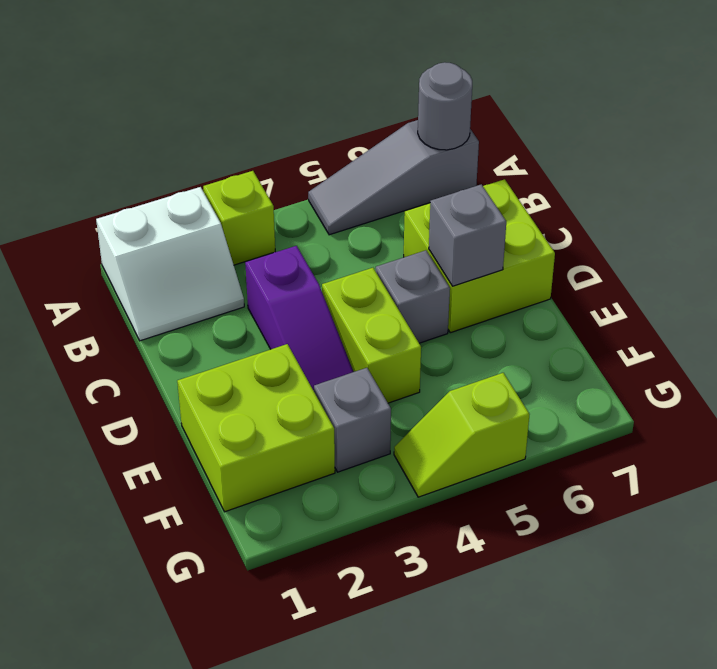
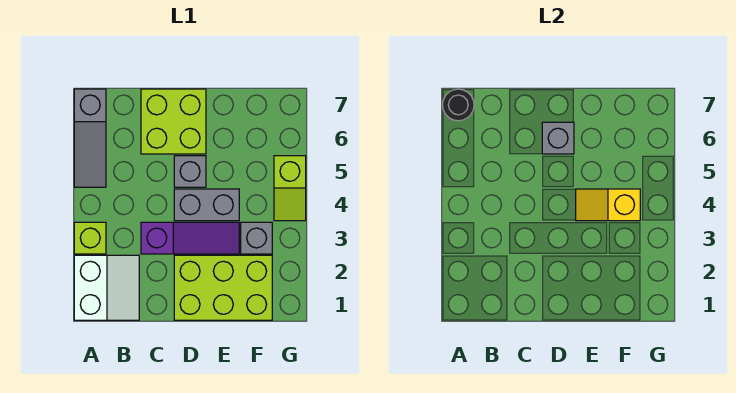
grey 1x1 round brick [418,62,472,150] -> black 1x1 round brick [443,89,474,121]
lime 1x2 brick [322,268,421,403] -> grey 1x2 brick [174,189,239,221]
lime 2x2 brick [177,344,335,512] -> lime 2x3 brick [174,255,272,320]
none -> yellow 1x2 slope [576,189,640,221]

